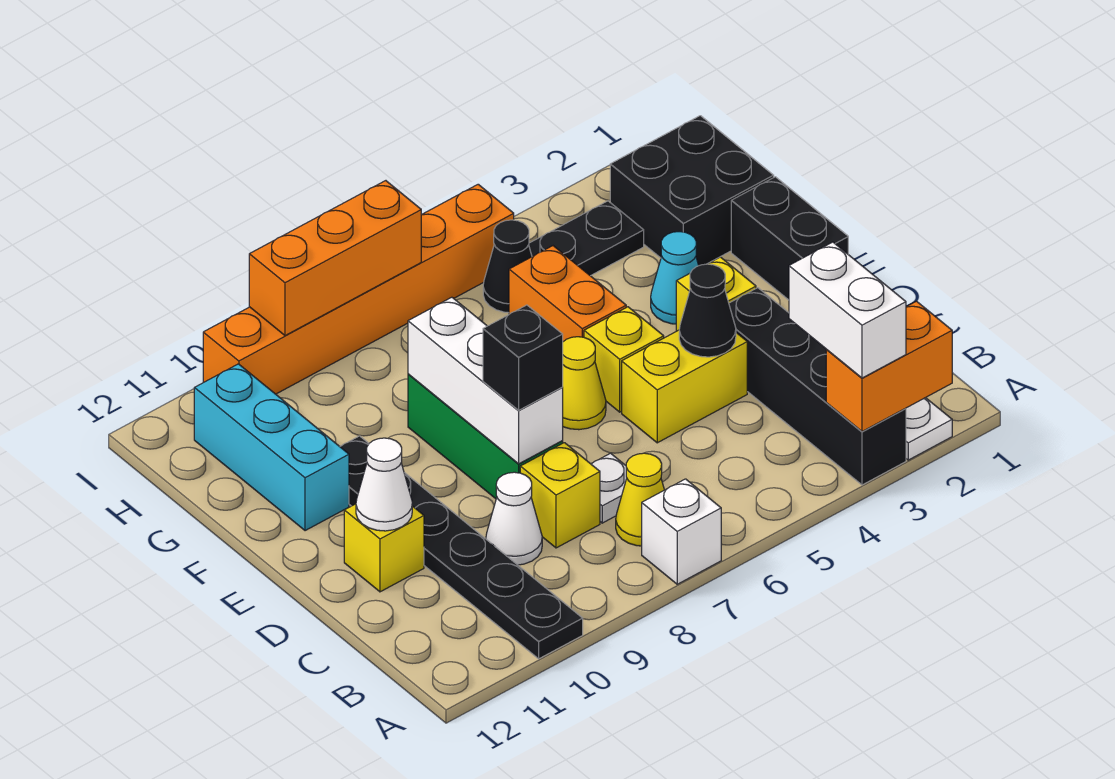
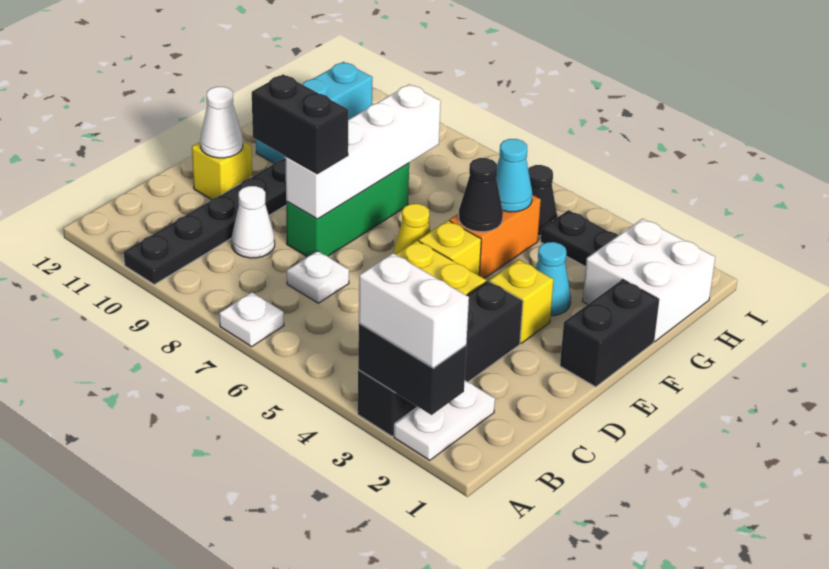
orange 1x2 brick [826,301,952,431] -> black 1x2 brick [358,323,466,415]
white 1x2 brick [789,242,906,378] -> white 1x2 brick turned to [359,253,469,368]
white 1x1 brick [642,479,721,584] -> white 1x1 plate [219,292,284,347]
yellow 1x1 cone [616,453,664,546] -> none
yellow 1x1 brick [520,443,600,548] -> none
black 1x1 cone [679,264,736,357] -> black 1x1 cone moved to [459,158,503,232]
white 1x3 brick [408,297,563,464] -> white 1x4 brick [285,84,441,219]
black 1x1 brick [483,305,563,411] -> black 1x2 brick [252,74,348,174]
black 2x2 brick [610,116,774,266] -> white 2x2 brick [583,219,715,342]
none -> cyan 1x1 cone [496,139,532,212]
orange 1x6 brick [203,184,514,394] -> none
orange 1x3 brick [249,181,421,336] -> none

